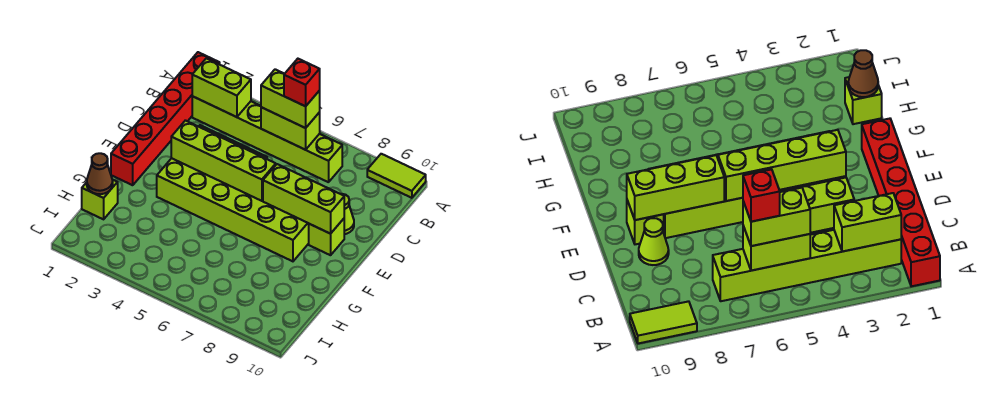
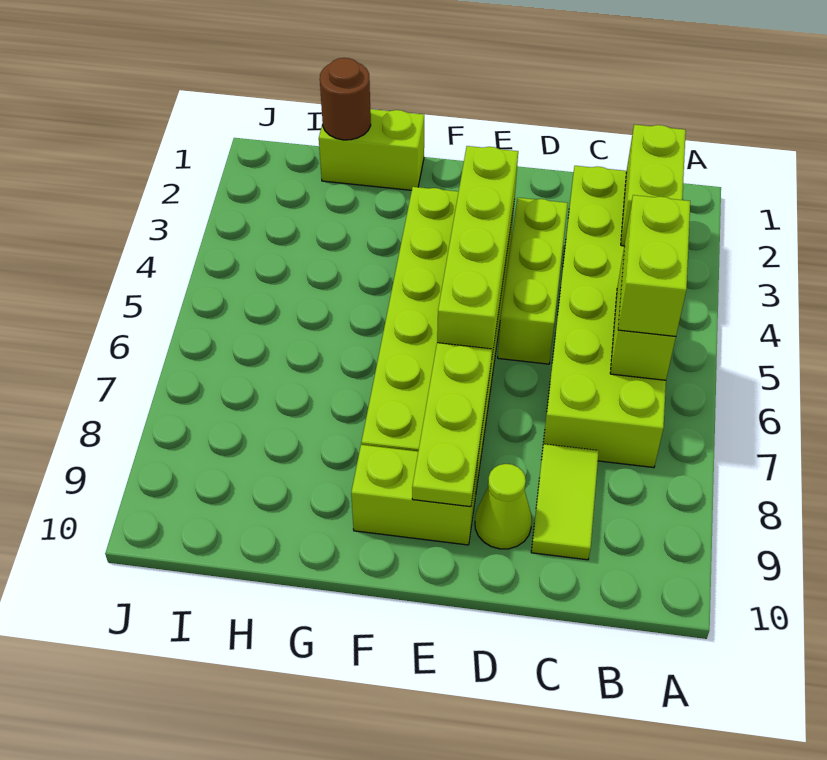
red 1x6 brick [111,52,220,185] -> none
lime 1x2 tile [367,154,426,198] -> lime 1x2 tile moved to [531,444,599,560]
lime 1x6 brick [192,96,342,182] -> lime 2x6 brick [543,166,666,468]
red 1x1 brick [284,59,320,106] -> none
lime 1x3 brick [263,164,344,234] -> lime 1x3 plate [412,343,492,507]
lime 1x1 brick [309,219,344,255] -> lime 1x2 brick [351,445,478,545]
lime 1x1 brick [82,180,118,219] -> lime 1x2 brick [319,109,424,190]
brown 1x1 cone [87,153,113,194] -> brown 1x1 round brick [320,58,371,140]

